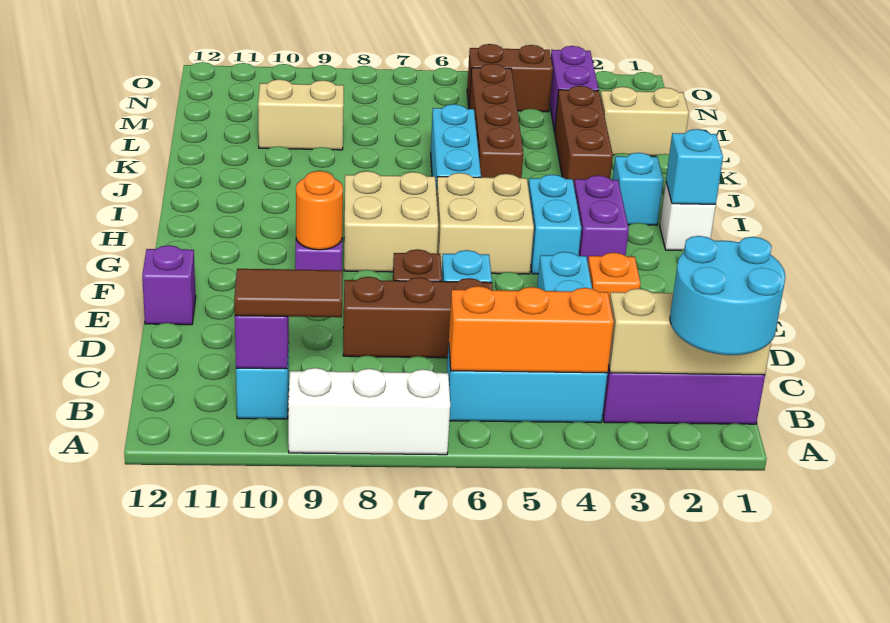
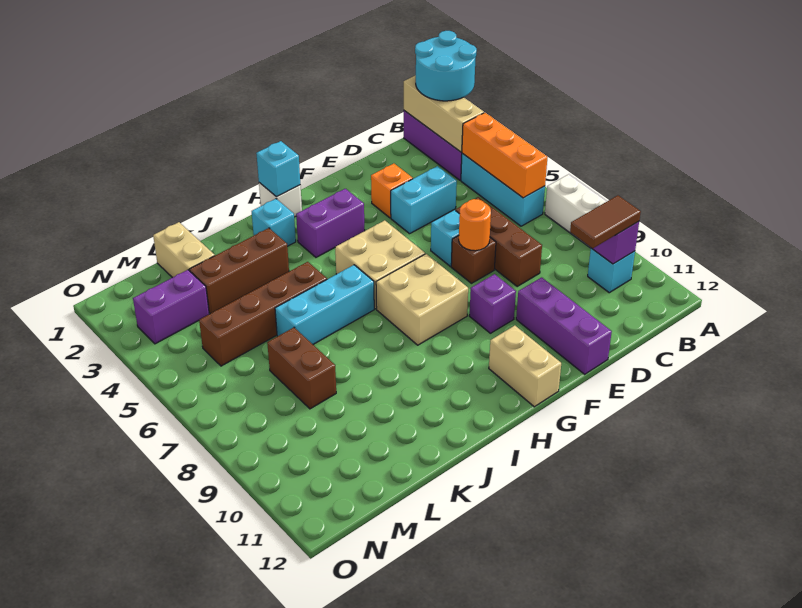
brown 1x2 tile [234,269,343,317] -> brown 1x2 tile turned to [570,195,641,249]
purple 1x1 brick [142,245,196,325] -> purple 1x3 brick [516,277,612,374]
orange 1x1 round brick [296,171,343,250] -> orange 1x1 round brick moved to [459,199,491,251]
cyan 1x2 brick [528,175,581,274] -> none
tan 1x2 brick [258,79,344,150] -> tan 1x2 brick moved to [489,326,561,407]
brown 1x2 brick [467,44,553,112] -> brown 1x2 brick moved to [267,328,336,409]

